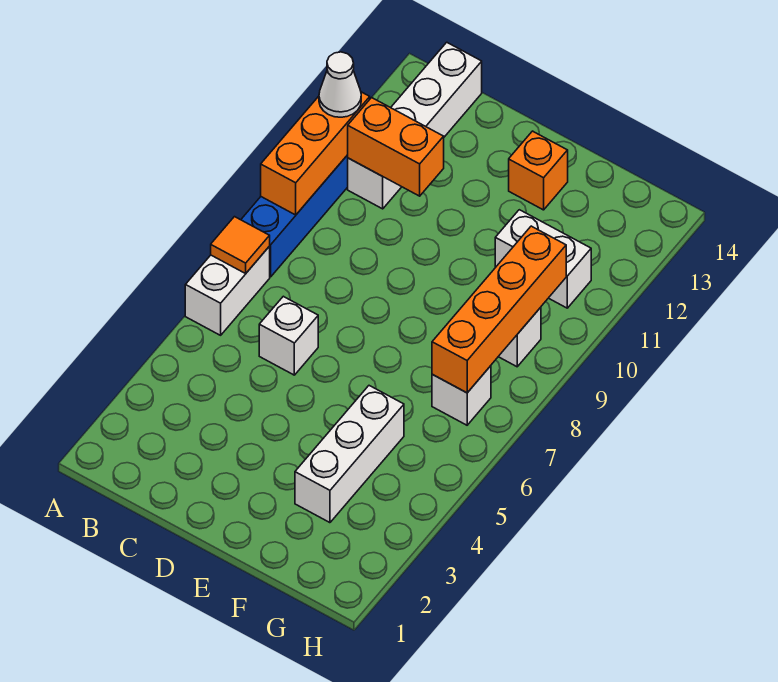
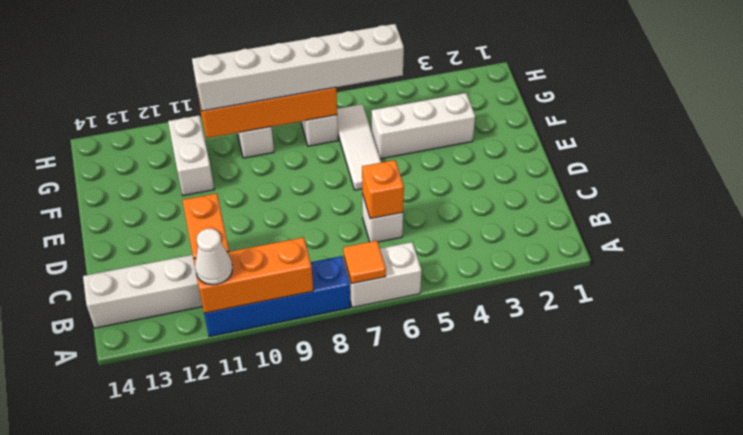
none -> white 1x3 tile [337,104,381,190]
orange 1x1 brick [509,131,568,210] -> orange 1x1 brick moved to [362,160,404,219]
none -> white 1x6 brick [192,24,404,111]

